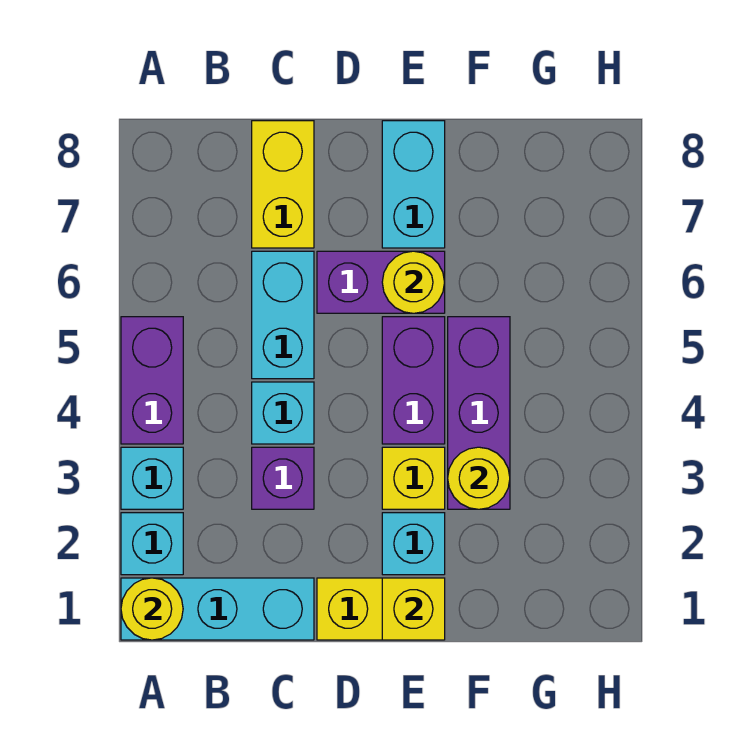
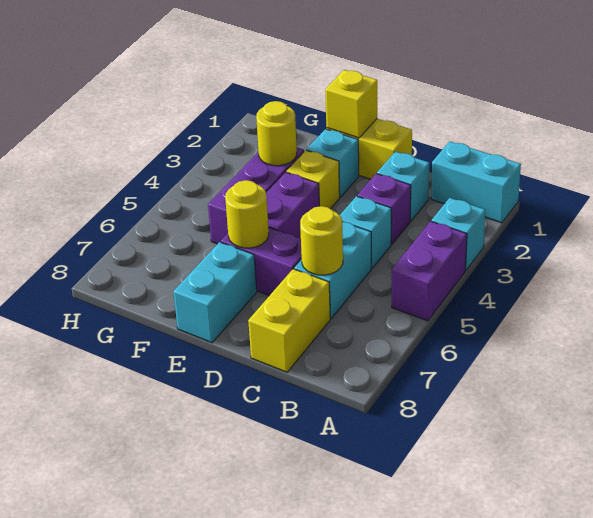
cyan 1x3 brick [121,578,314,640] -> cyan 1x2 brick [431,141,521,223]
yellow 1x1 round brick [121,578,183,640] -> yellow 1x1 round brick moved to [300,206,343,275]
cyan 1x1 brick [121,513,183,575] -> cyan 1x1 brick moved to [377,152,429,221]

